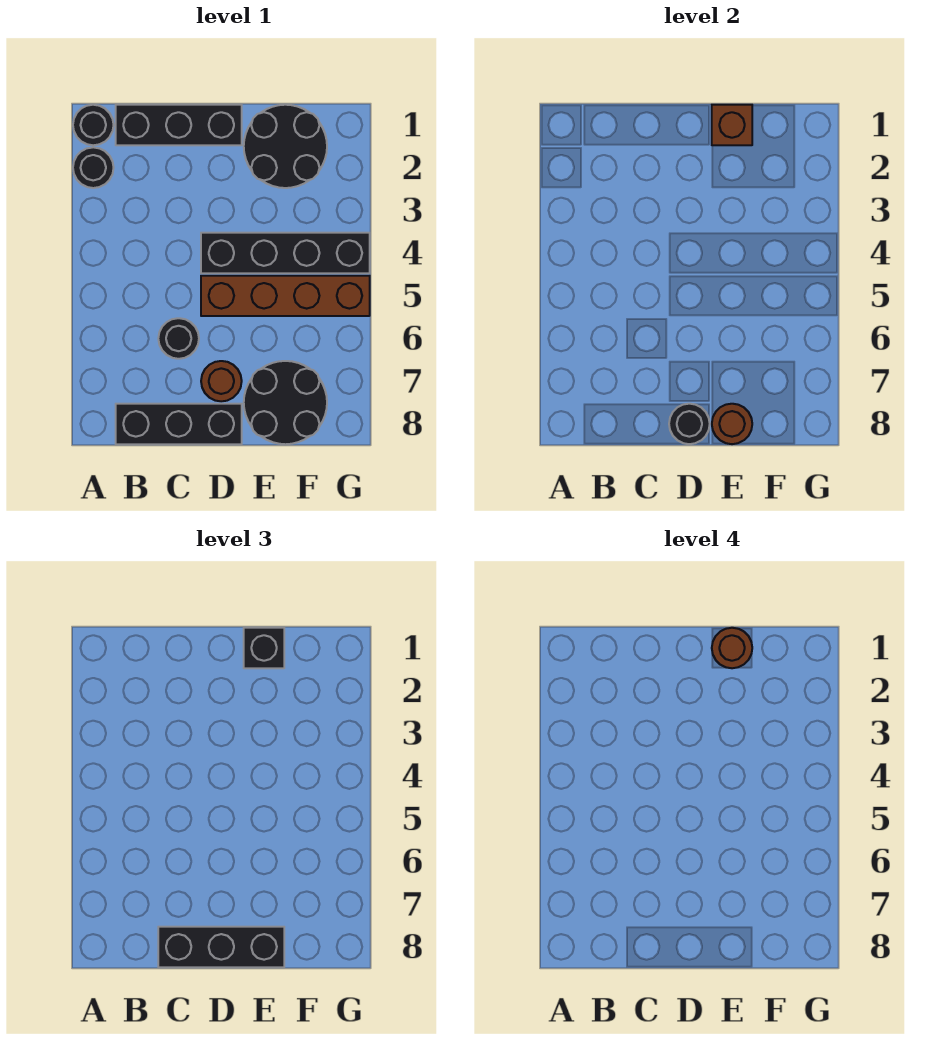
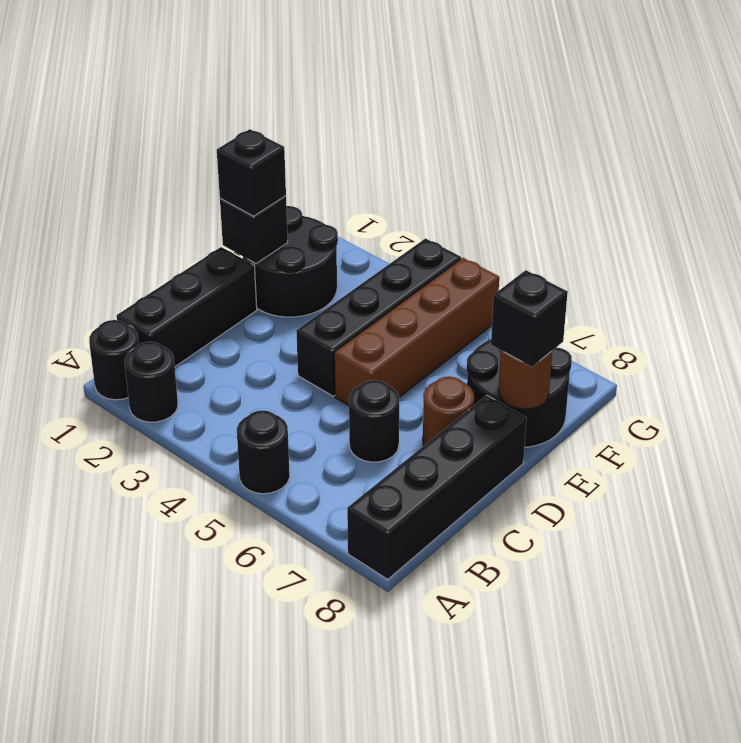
black 1x3 brick [116,404,242,444] -> black 1x4 brick [347,395,527,579]
black 1x3 brick [158,927,284,967] -> black 1x1 brick [491,270,568,367]
black 1x1 round brick [669,404,710,444] -> black 1x1 round brick moved to [237,410,290,494]
brown 1x1 brick [712,105,752,145] -> black 1x1 brick [220,196,288,264]
brown 1x1 round brick [712,628,752,668] -> none

